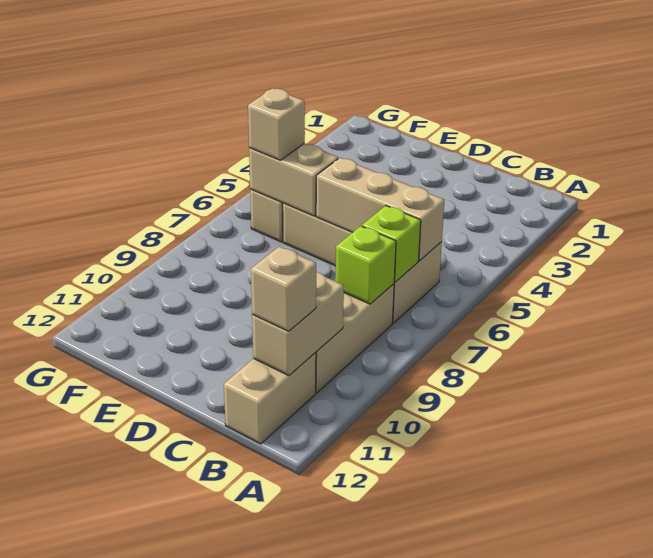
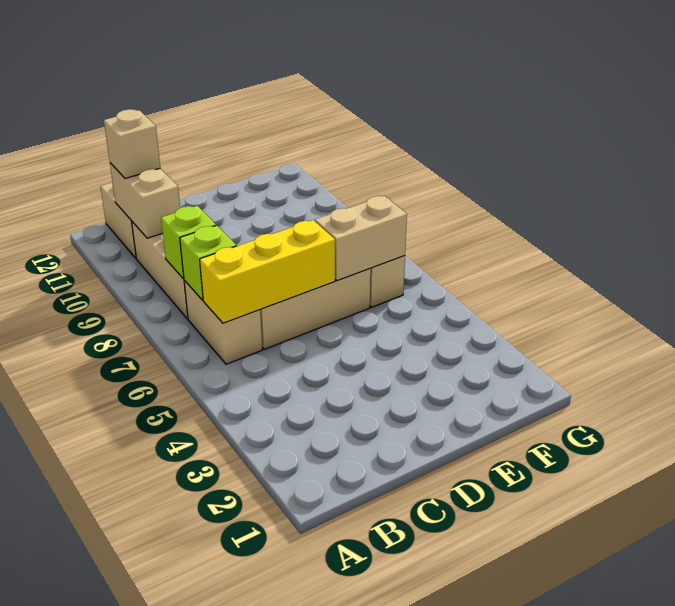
tan 1x3 brick [316,158,444,261] -> yellow 1x3 brick [200,220,335,323]
tan 1x1 brick [248,88,305,160] -> none

